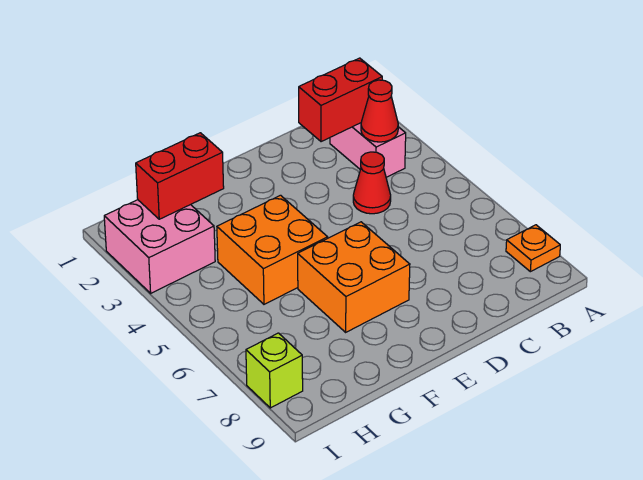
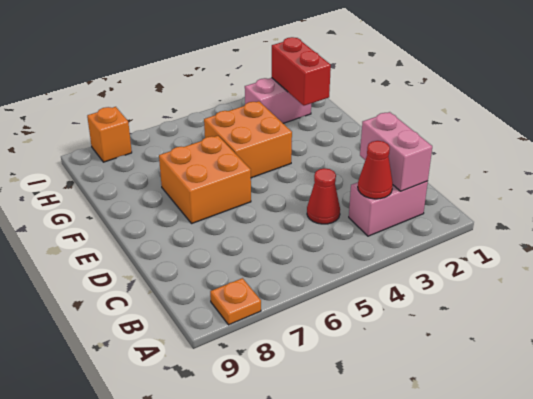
red 1x2 brick [299,58,382,142] -> pink 1x2 brick [360,112,432,191]
pink 2x2 brick [104,200,215,293] -> pink 1x2 brick [245,78,311,123]
lime 1x1 brick [246,333,303,408] -> orange 1x1 brick [87,107,132,162]

